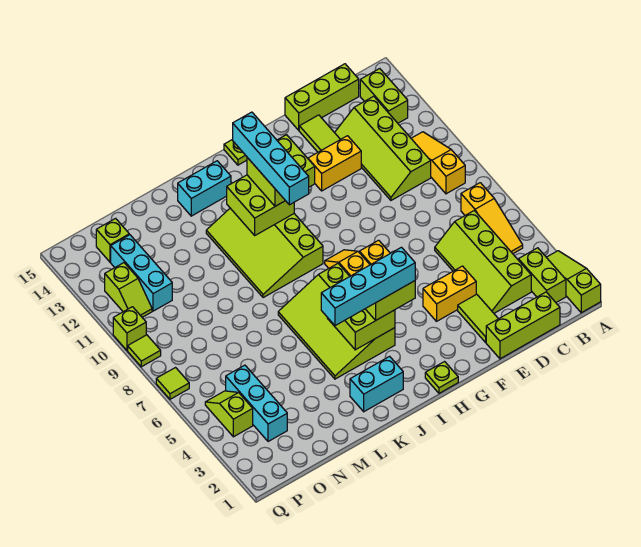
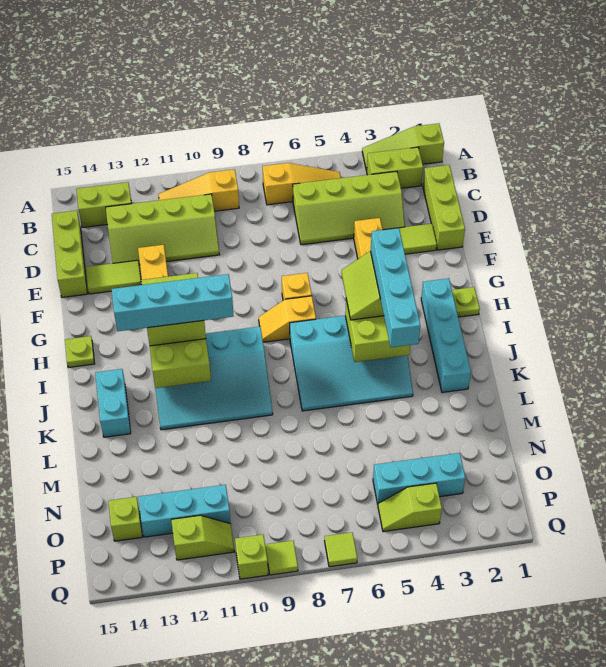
lime 3x4 slope [278,264,395,379] -> cyan 3x4 slope [290,316,413,411]
lime 3x4 slope [206,208,323,298] -> cyan 3x4 slope [155,327,273,430]
cyan 1x2 brick [350,356,403,412] -> cyan 1x4 brick [421,278,471,392]

